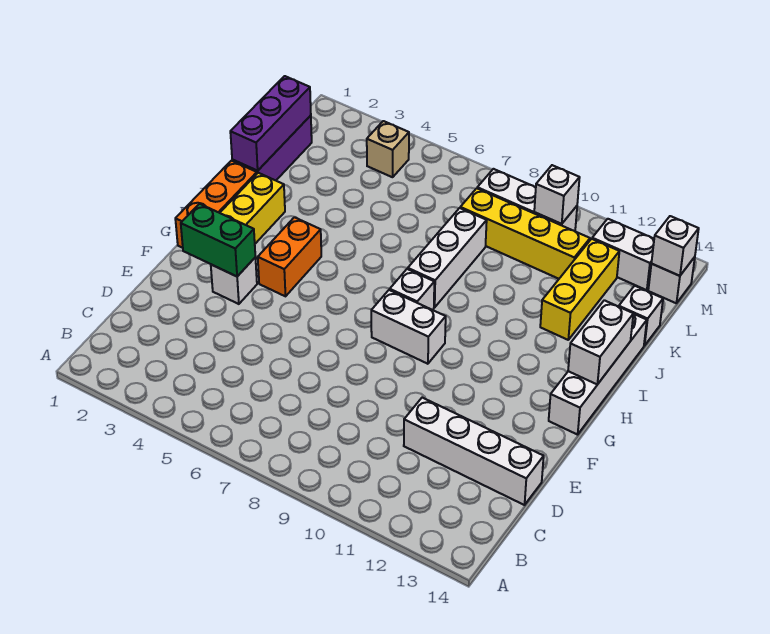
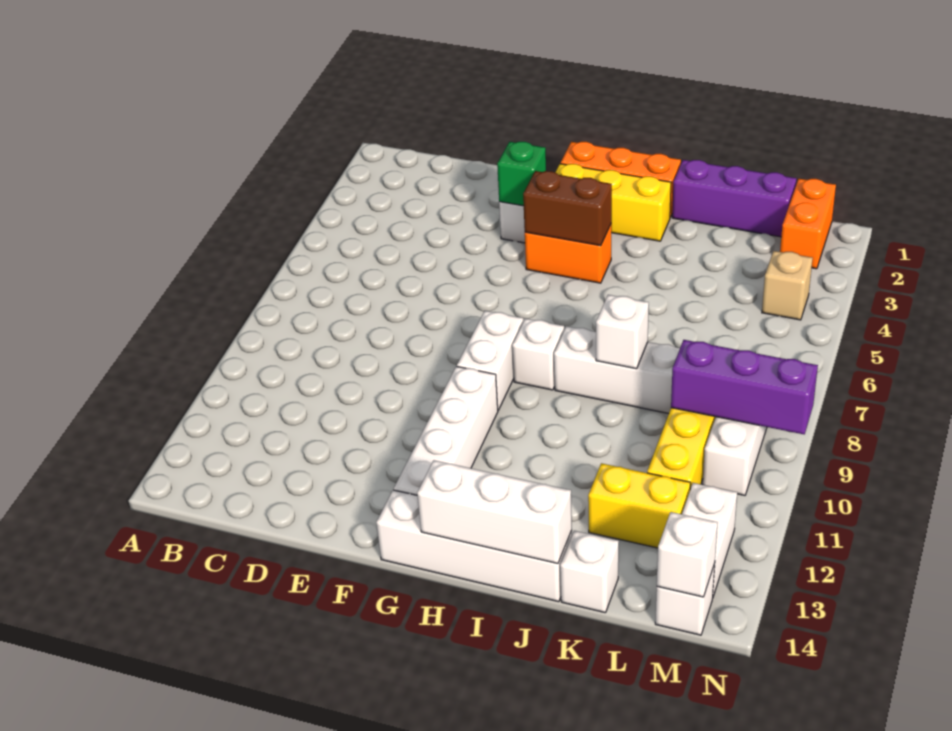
white 1x4 brick [404,398,544,505] -> white 1x4 brick moved to [394,366,498,495]
green 1x2 brick [181,204,255,276] -> green 1x1 brick [497,142,546,206]
none -> brown 1x2 brick [523,171,612,246]
white 1x2 brick [568,300,633,384] -> white 1x3 brick [417,460,572,563]
purple 1x3 brick [230,76,311,171] -> purple 1x3 brick moved to [671,340,818,434]
yellow 1x3 brick [540,239,619,340] -> yellow 1x2 brick [588,463,690,548]
none -> orange 1x2 brick [780,179,836,269]
white 1x1 brick [534,165,580,224] -> white 1x1 brick moved to [596,295,649,369]

